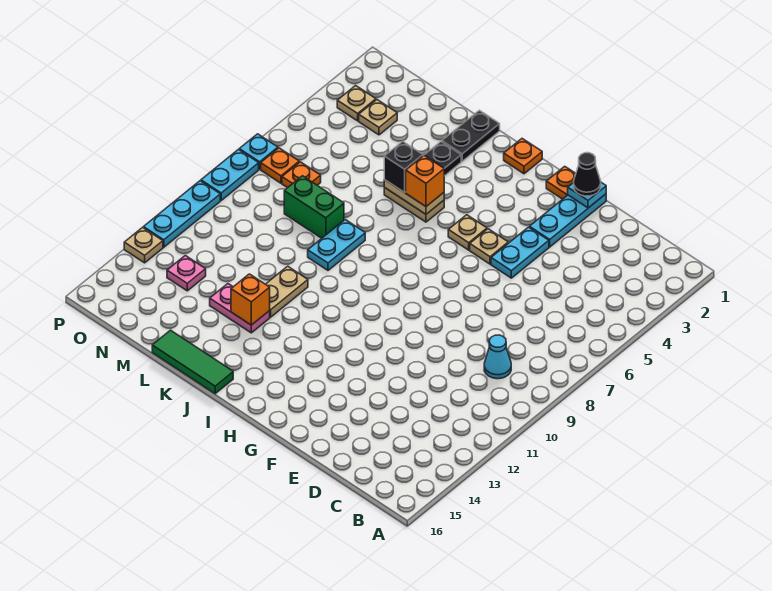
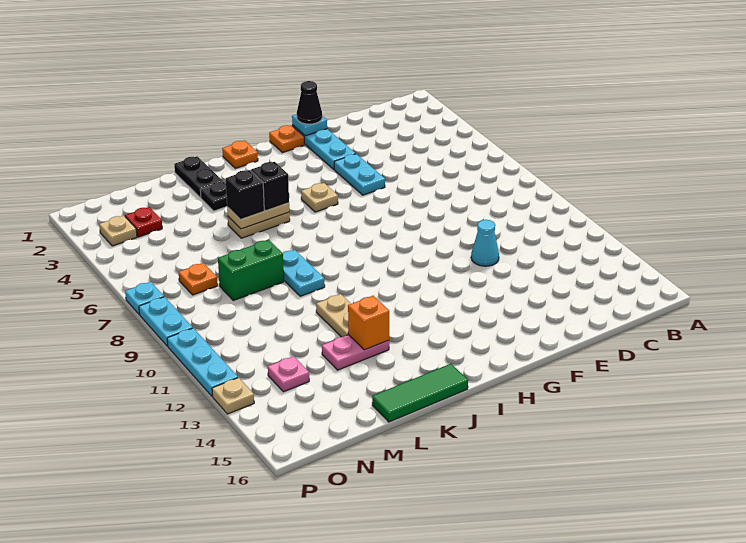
cyan 1x1 cone [484,335,511,379] -> cyan 1x1 cone moved to [471,220,499,266]
tan 1x1 plate [470,229,508,264] -> none
orange 1x1 brick [406,156,444,206] -> black 1x1 brick [251,162,289,211]
tan 1x1 plate [359,100,397,135] -> red 1x1 plate [125,207,162,237]
orange 1x1 plate [261,148,299,183] -> none

